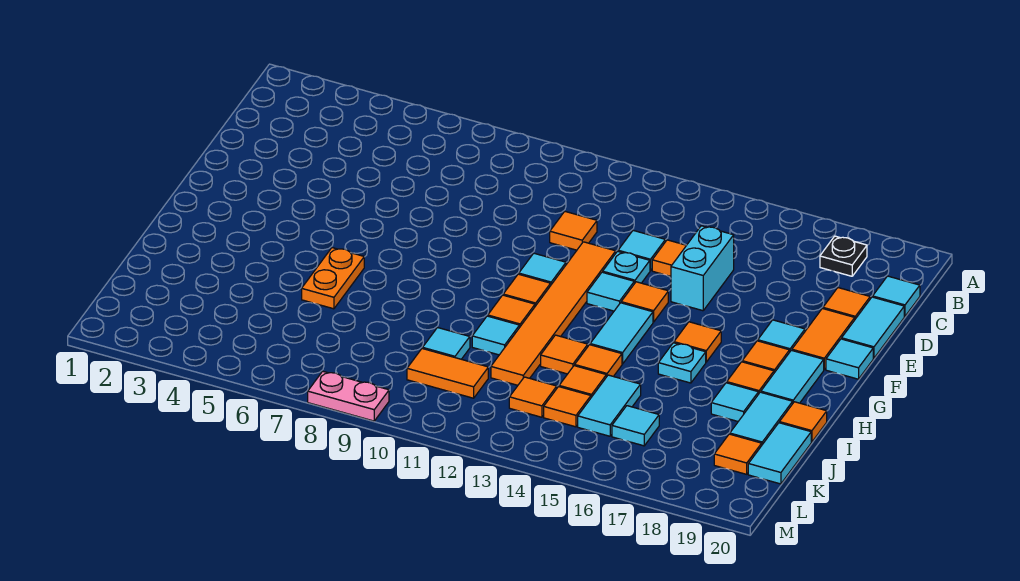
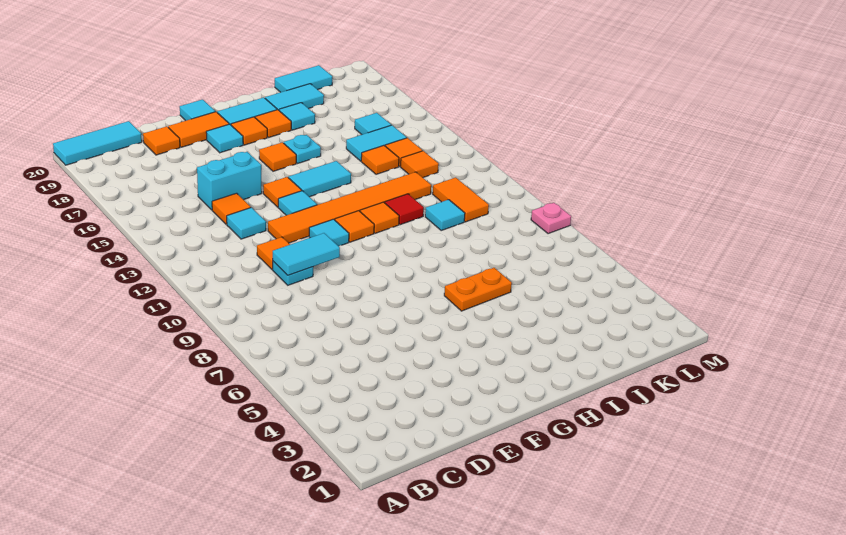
black 1x1 plate [820,236,867,276] -> none
cyan 1x1 tile [873,276,920,316] -> cyan 1x3 tile [53,121,142,165]
cyan 1x2 tile [842,297,904,358] -> cyan 1x2 tile moved to [273,233,340,275]
cyan 1x1 plate [603,251,650,284] -> cyan 1x1 plate moved to [273,261,313,285]
cyan 1x1 tile [472,316,520,355] -> red 1x1 tile [385,194,424,225]
orange 1x1 tile [541,335,588,374] -> none
orange 1x1 tile [575,345,622,377] -> none
orange 1x1 tile [779,402,827,442] -> none
orange 1x1 tile [714,434,762,474] -> none
pink 1x2 plate [308,371,389,421] -> pink 1x1 plate [531,203,571,234]

